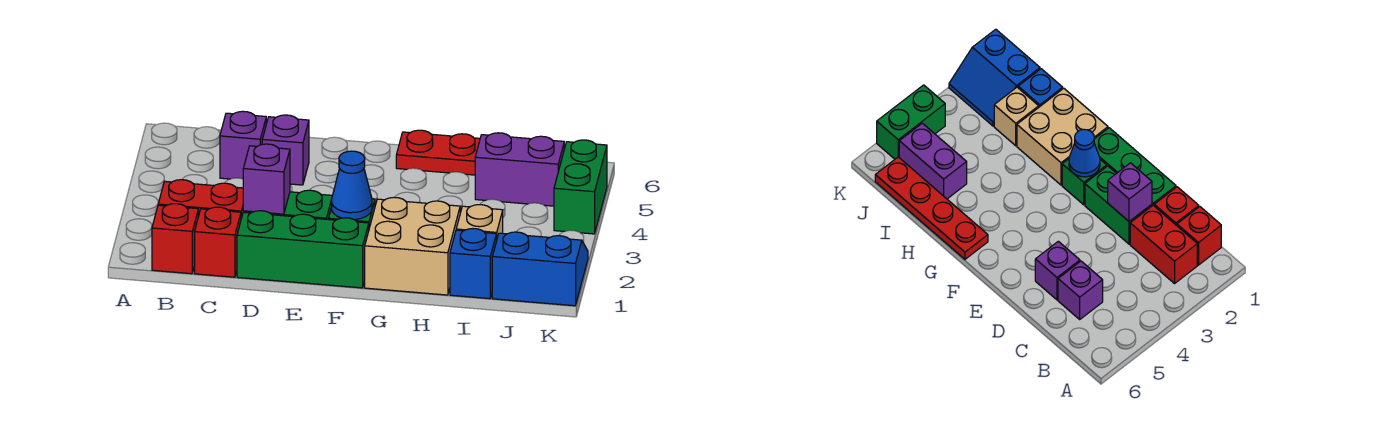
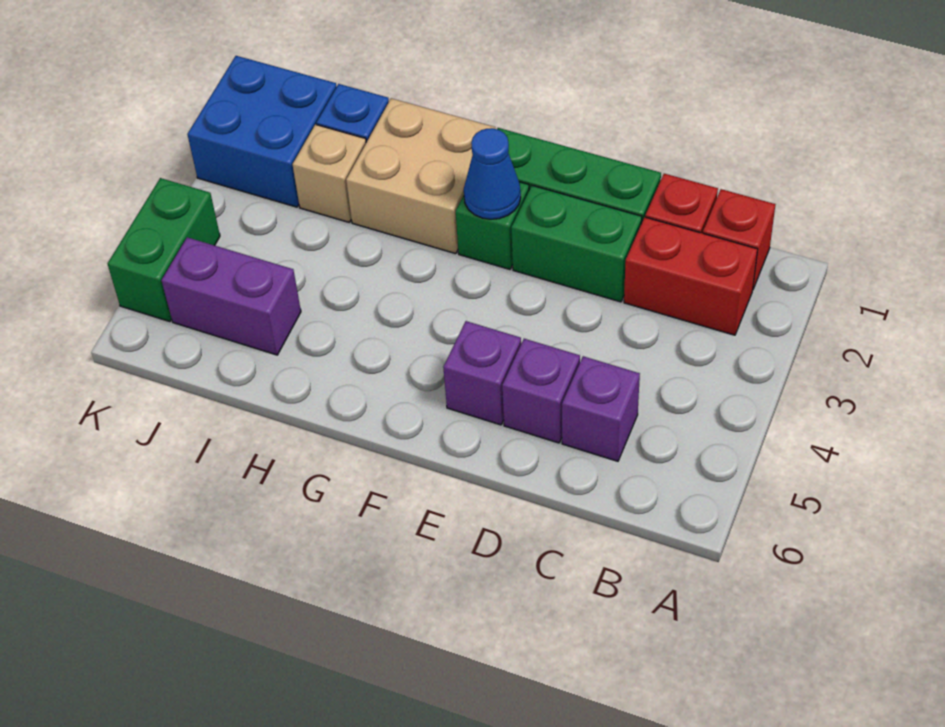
purple 1x1 brick [243,144,290,214] -> purple 1x1 brick moved to [443,321,521,425]
red 1x4 plate [396,130,565,175] -> none
blue 2x2 slope [492,232,588,306] -> blue 2x2 brick [187,56,336,207]

